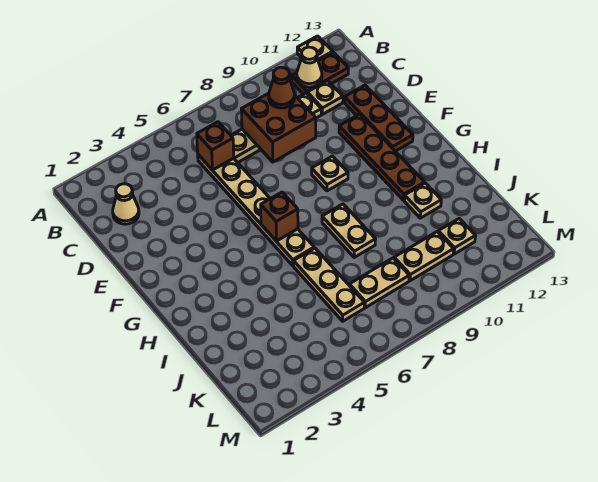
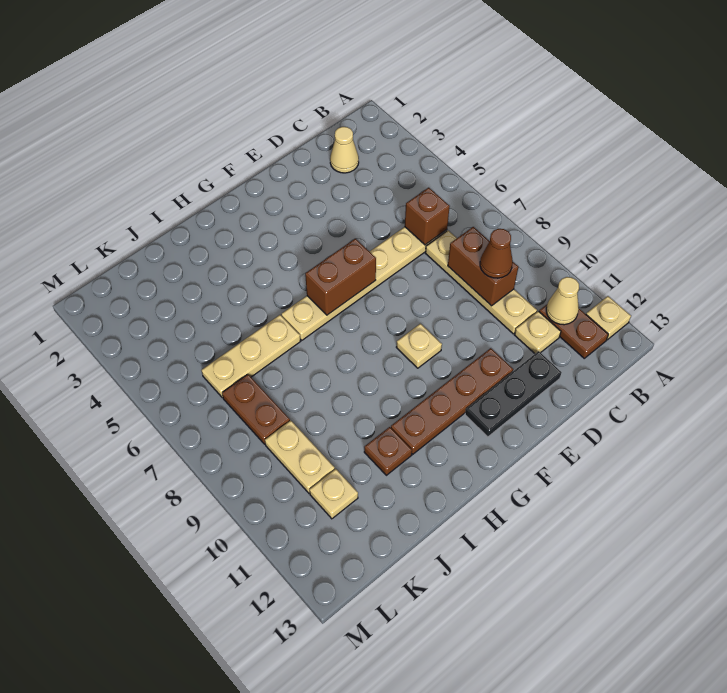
brown 2x2 brick [241,93,316,162] -> brown 1x2 brick [448,227,518,306]
brown 1x3 plate [345,85,413,151] -> black 1x3 plate [465,351,562,437]
brown 1x1 brick [261,192,298,241] -> brown 1x2 brick [305,239,376,315]
tan 1x2 plate [322,204,376,258] -> none
tan 1x1 plate [404,183,441,218] -> brown 1x1 plate [364,427,412,475]
tan 1x2 plate [349,258,409,308] -> brown 1x2 plate [222,374,290,444]

